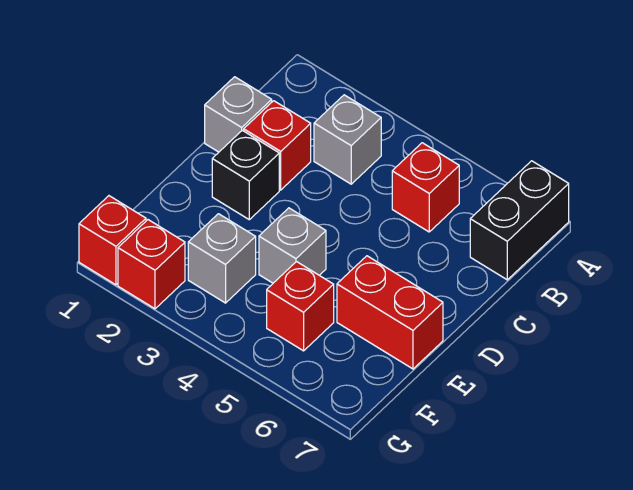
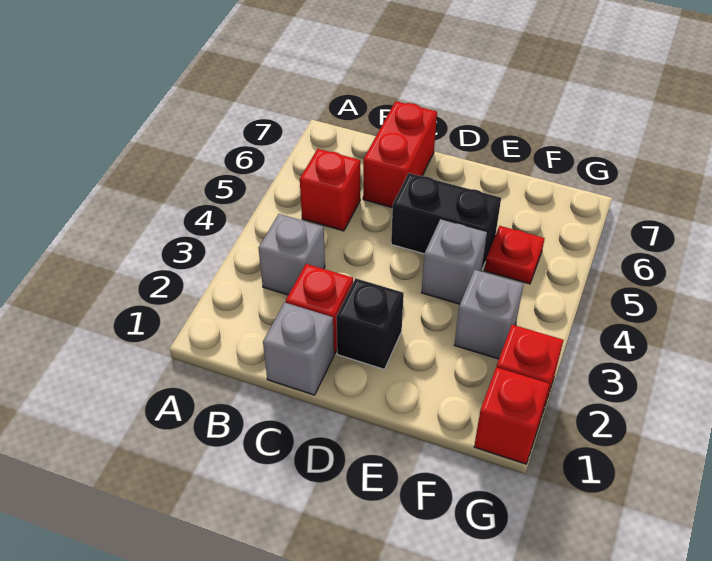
black 1x2 brick [470,161,569,280] -> black 1x2 brick moved to [391,173,501,269]
red 1x2 brick [337,256,443,369] -> red 1x2 brick moved to [363,101,437,208]
red 1x1 brick [267,262,334,351] -> red 1x1 plate [484,226,545,284]

